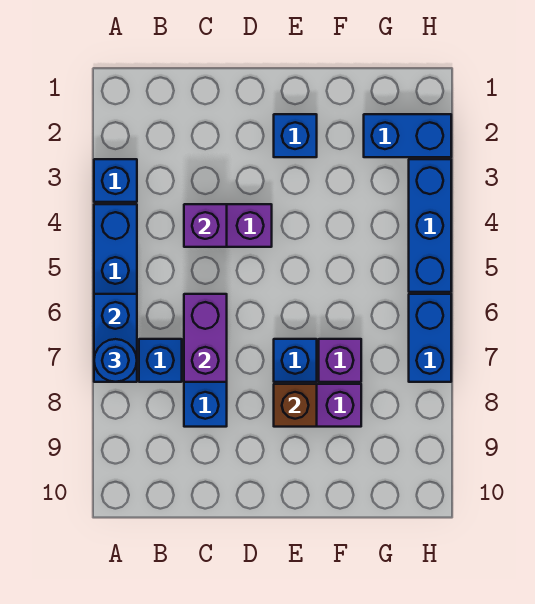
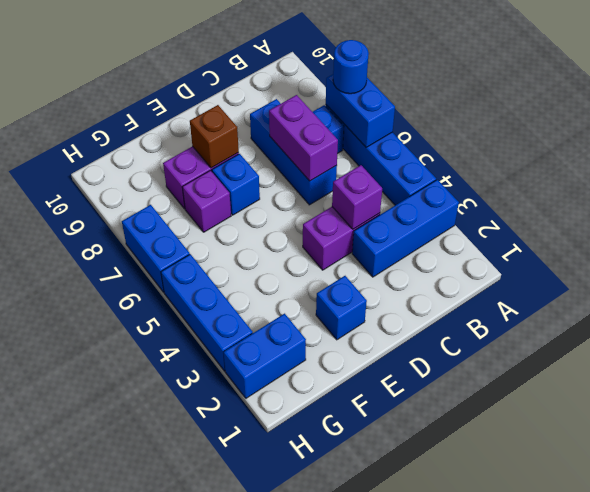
blue 1x1 brick [94,159,137,202] -> blue 1x3 brick [352,180,459,277]

